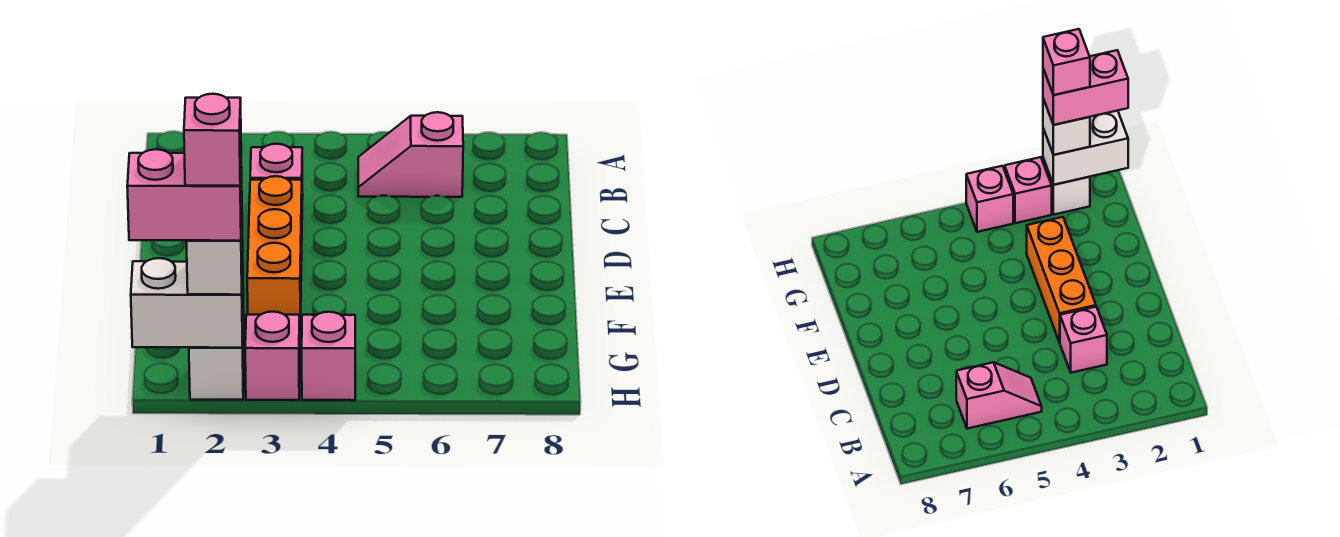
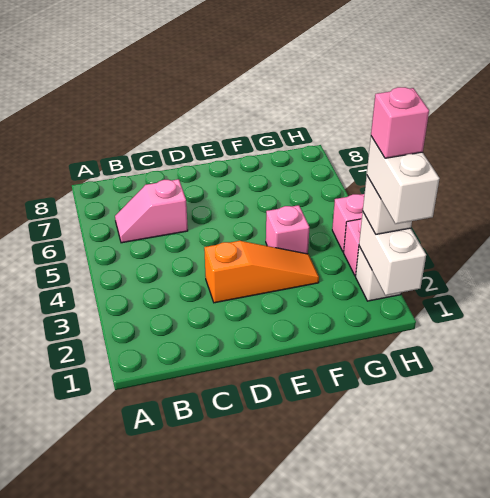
pink 1x2 slope [358,112,463,197] -> pink 1x2 slope turned to [115,179,188,243]
pink 1x1 brick [250,144,303,199] -> pink 1x1 brick moved to [266,205,309,254]
orange 1x3 brick [247,176,302,322] -> orange 1x3 slope [204,241,319,303]
pink 1x2 brick [127,149,242,241] -> white 1x2 brick [367,136,440,224]

